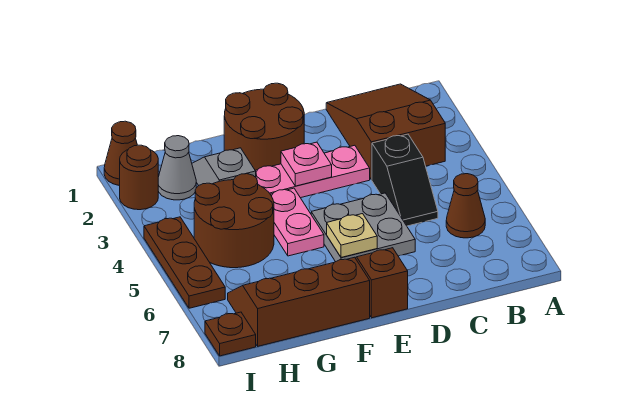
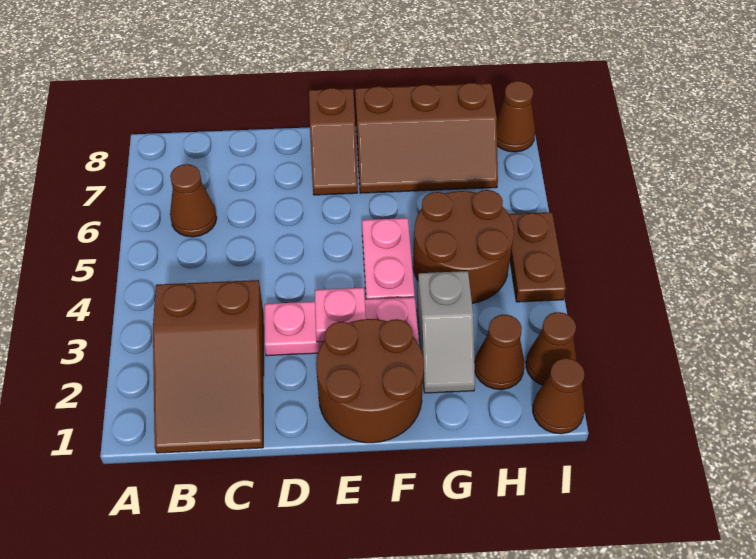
black 1x2 slope [372,134,438,226] -> none
grey 2x2 plate [311,193,415,262] -> none
tan 1x1 plate [327,214,377,257] -> none
grey 1x1 cone [158,136,196,200] -> brown 1x1 cone [475,315,525,390]
brown 1x1 round brick [120,145,158,210] -> brown 1x1 cone [526,312,576,385]
brown 1x3 plate [144,217,225,308] -> brown 1x2 plate [509,212,566,302]
brown 1x1 plate [205,312,256,356] -> brown 1x1 cone [497,81,535,152]

